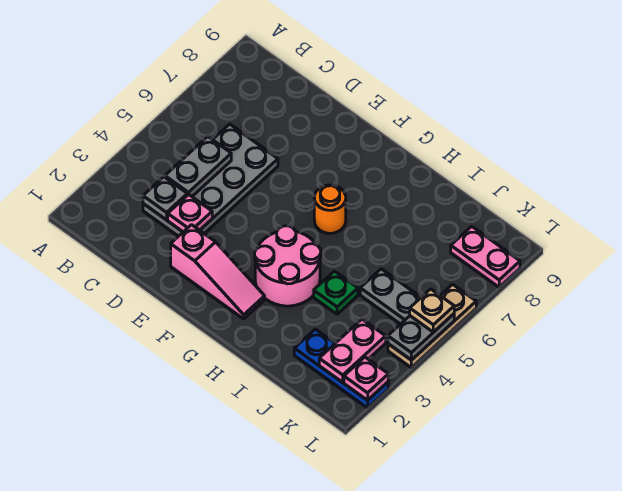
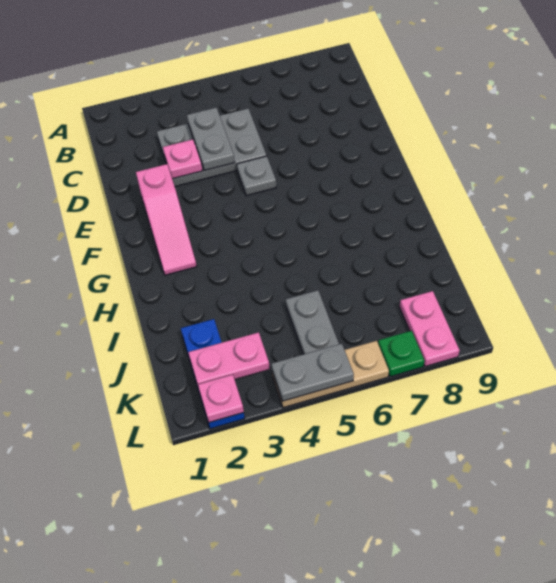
grey 2x4 plate [143,124,278,236] -> grey 2x3 plate [157,109,267,186]
grey 1x1 plate [143,177,187,220] -> grey 1x1 plate moved to [237,156,276,196]
grey 1x2 plate [165,137,231,196] -> grey 1x2 plate turned to [187,107,235,171]
pink 2x2 round brick [255,226,321,306] -> none
orange 1x1 round brick [314,185,346,233] -> none
green 1x1 plate [314,271,358,314] -> green 1x1 plate moved to [378,331,424,377]
tan 1x1 plate [410,289,454,332] -> none

